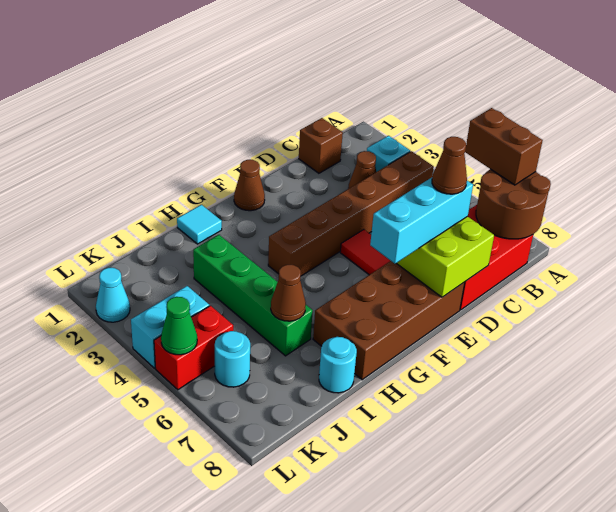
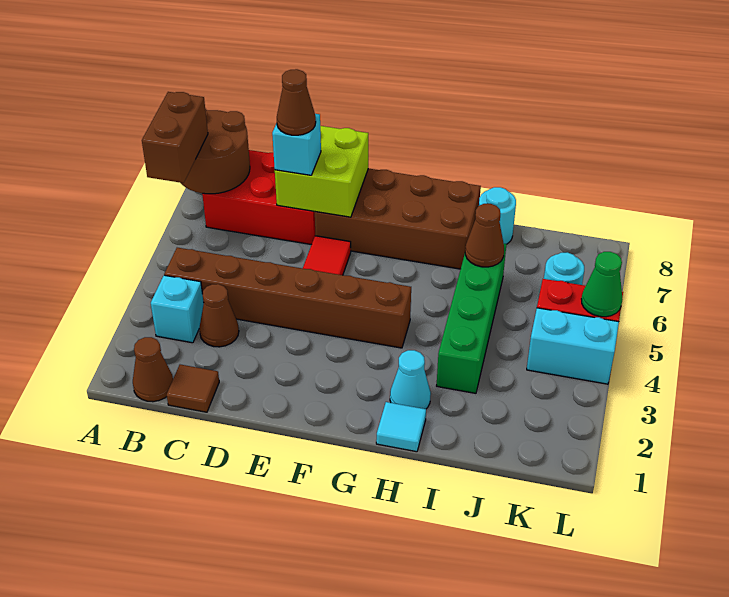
brown 1x1 brick [299,118,343,173] -> brown 1x1 tile [167,365,219,412]
cyan 1x3 brick [370,178,473,264] -> cyan 1x1 brick [272,114,321,175]
brown 1x1 cone [234,160,265,211] -> brown 1x1 cone moved to [133,337,173,402]
cyan 1x1 cone [96,268,130,322] -> cyan 1x1 cone moved to [390,350,431,409]

